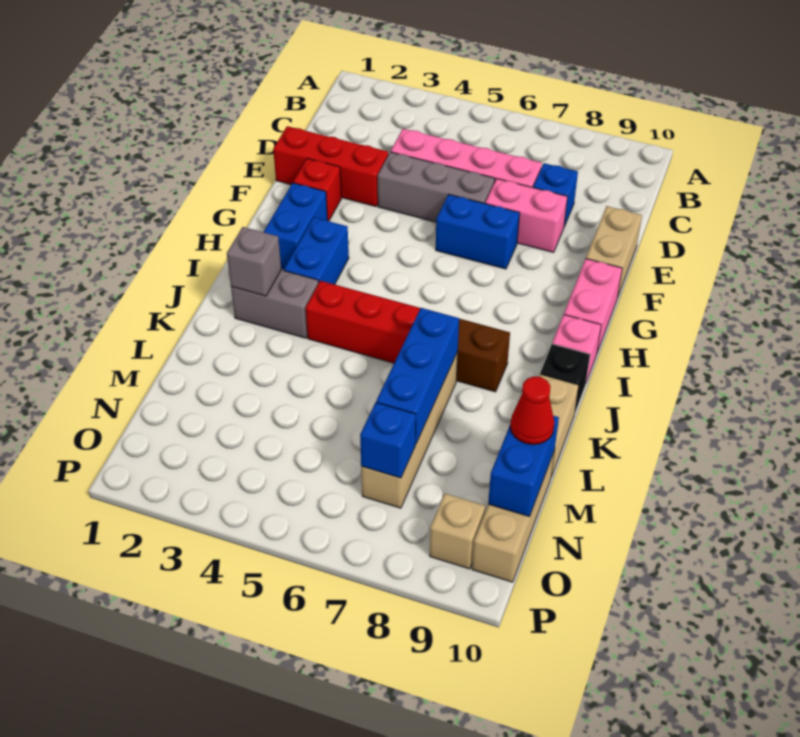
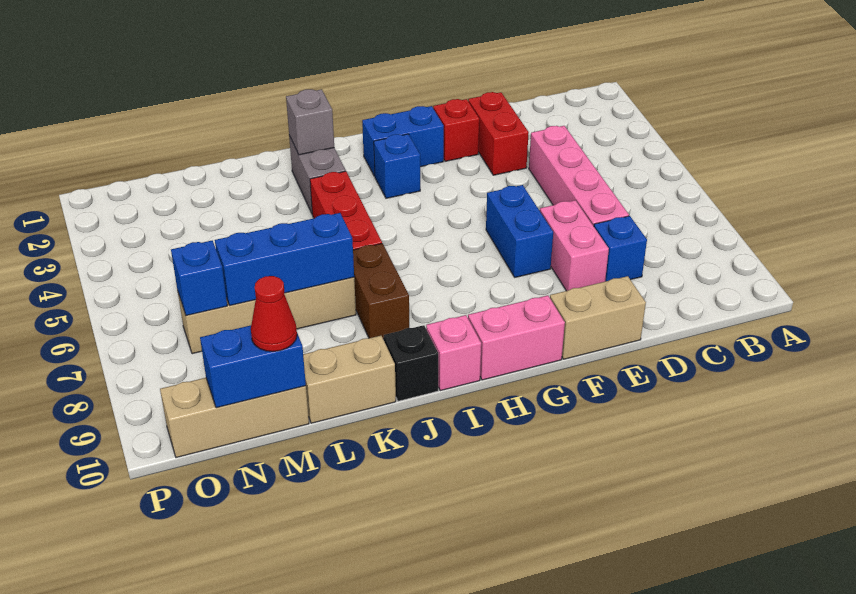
red 1x3 brick [273,126,388,206] -> red 1x2 brick [468,92,529,175]
grey 1x3 brick [378,152,495,222] -> none
blue 1x2 brick [284,217,349,285] -> blue 1x1 brick [374,134,420,198]
tan 1x1 brick [430,494,485,569] -> none

